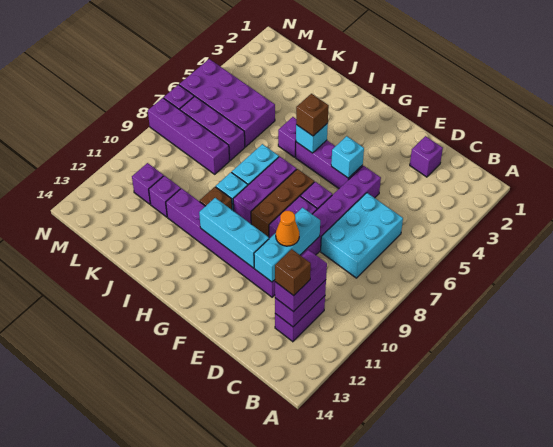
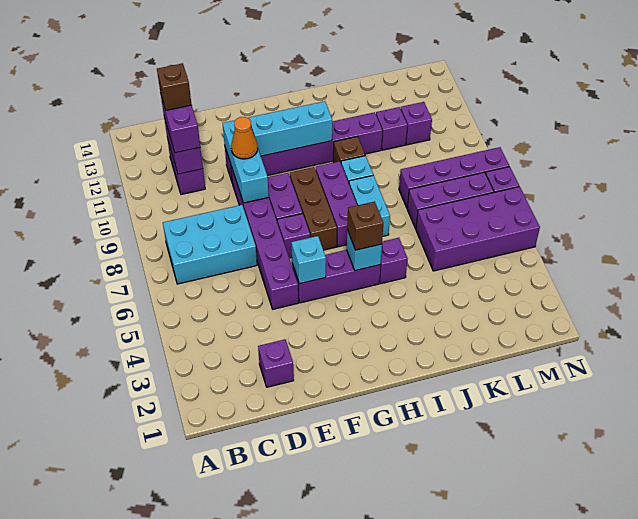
cyan 2x3 brick [321,193,403,278] -> cyan 2x3 brick turned to [163,205,257,284]

